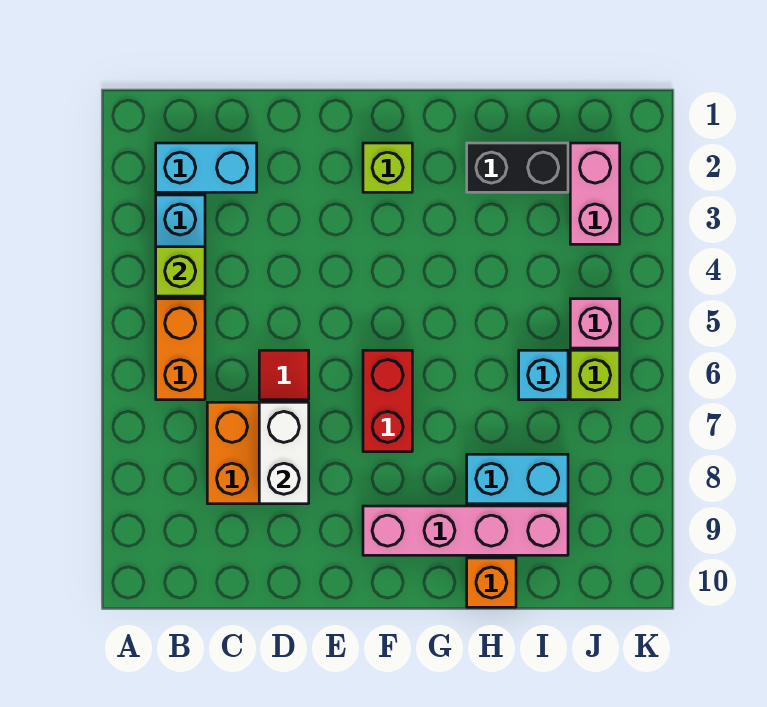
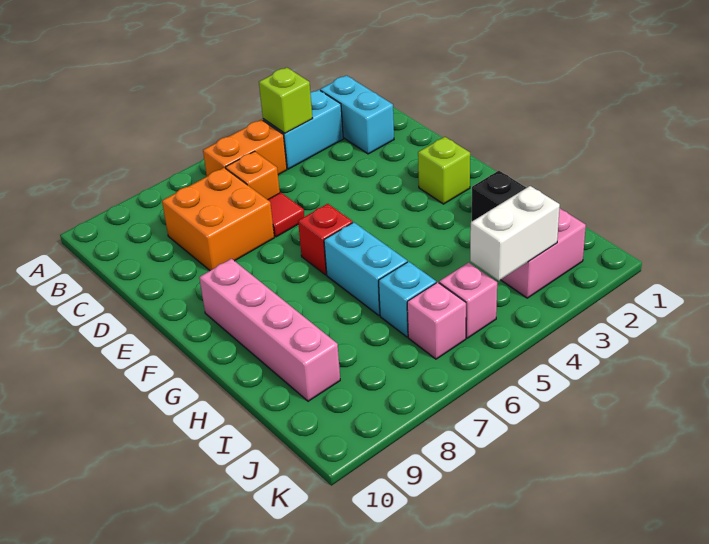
white 1x2 brick [259,402,309,504] -> white 1x2 brick moved to [470,186,560,281]
red 1x2 brick [363,350,412,452] -> red 1x1 brick [298,204,353,275]
cyan 1x2 brick [467,454,568,504] -> cyan 1x2 brick moved to [324,222,407,315]
orange 1x1 brick [467,558,516,607] -> orange 1x1 brick moved to [226,151,280,200]
lime 1x1 brick [570,350,620,400] -> pink 1x1 brick [407,282,466,359]

